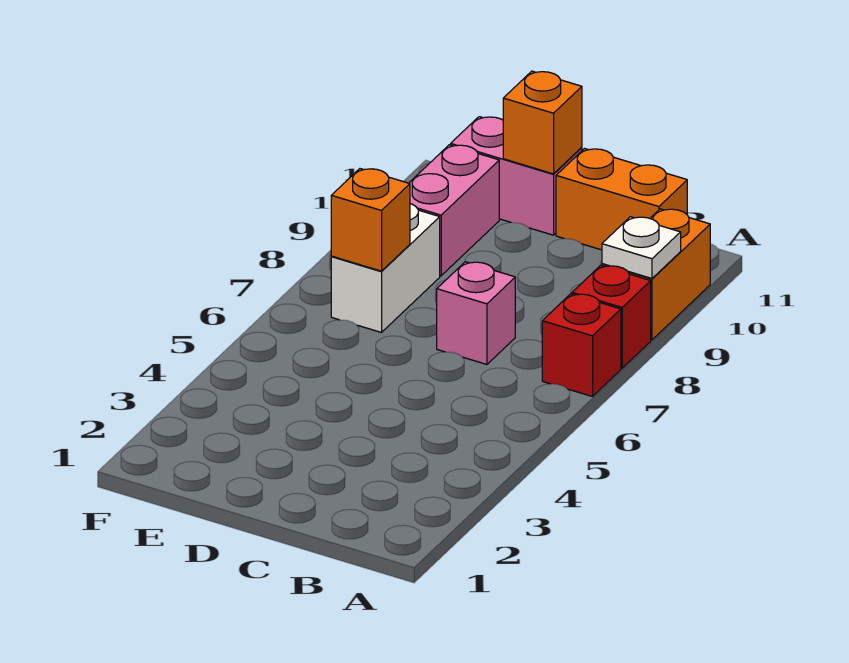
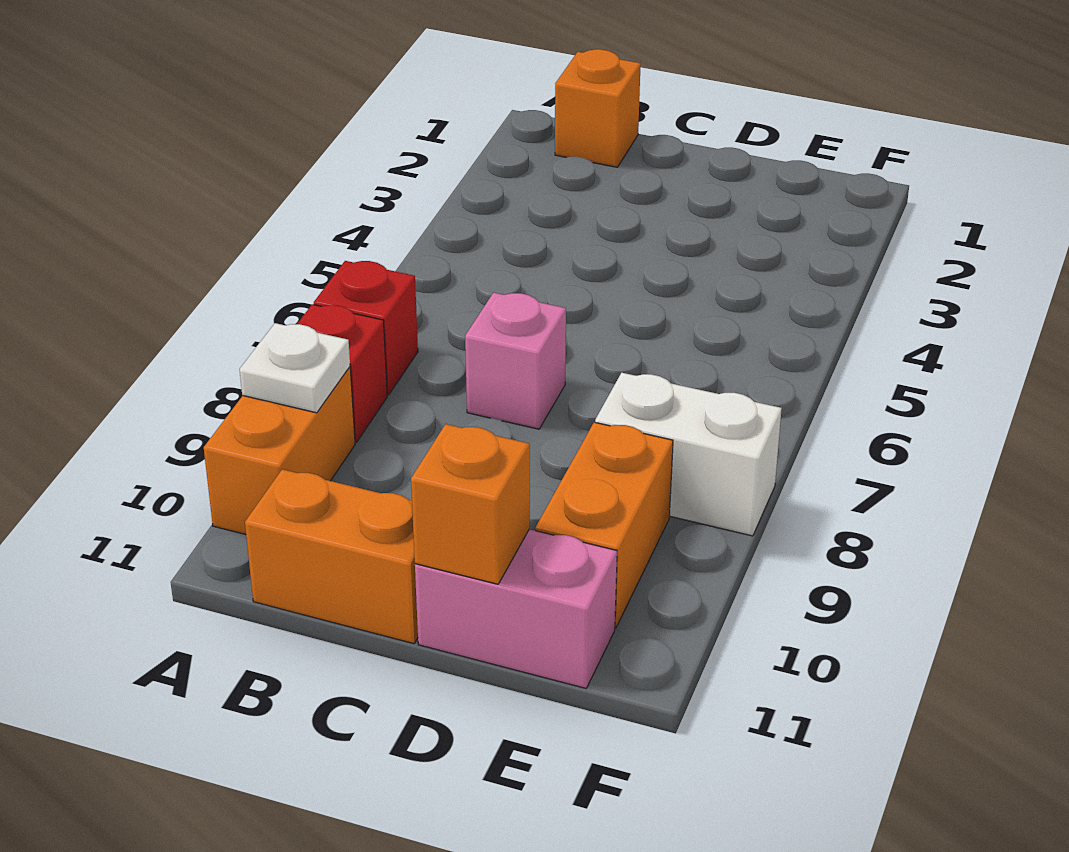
white 1x2 brick [331,204,440,333] -> white 1x2 brick turned to [595,373,782,536]
orange 1x1 brick [331,169,410,271] -> orange 1x1 brick moved to [555,49,641,167]
pink 1x2 brick [409,145,499,276] -> orange 1x2 brick [535,422,673,628]

